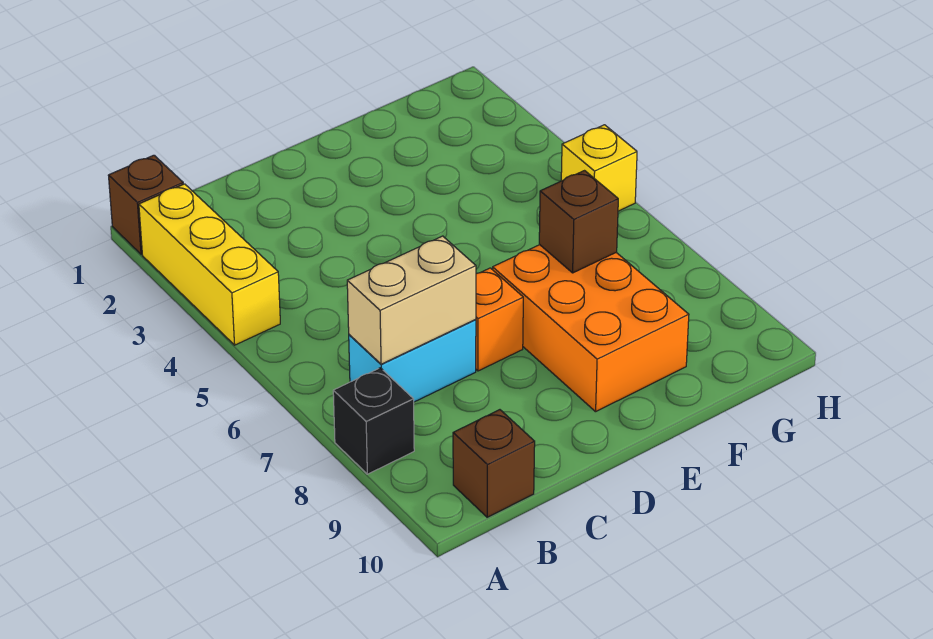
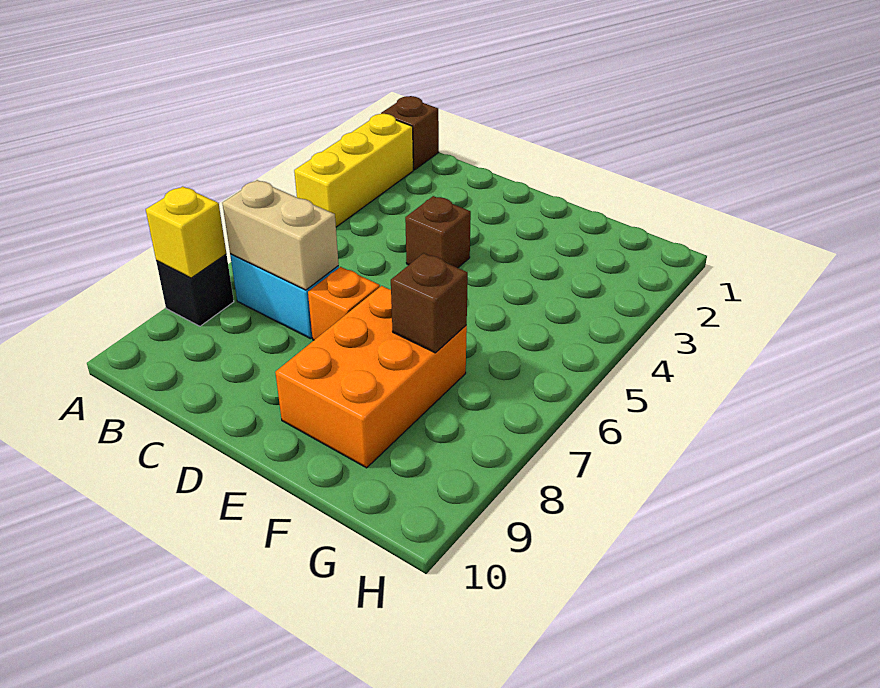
brown 1x1 brick [453,410,535,517] -> brown 1x1 brick moved to [405,196,471,268]
yellow 1x1 brick [561,125,637,211] -> yellow 1x1 brick moved to [146,186,226,278]

